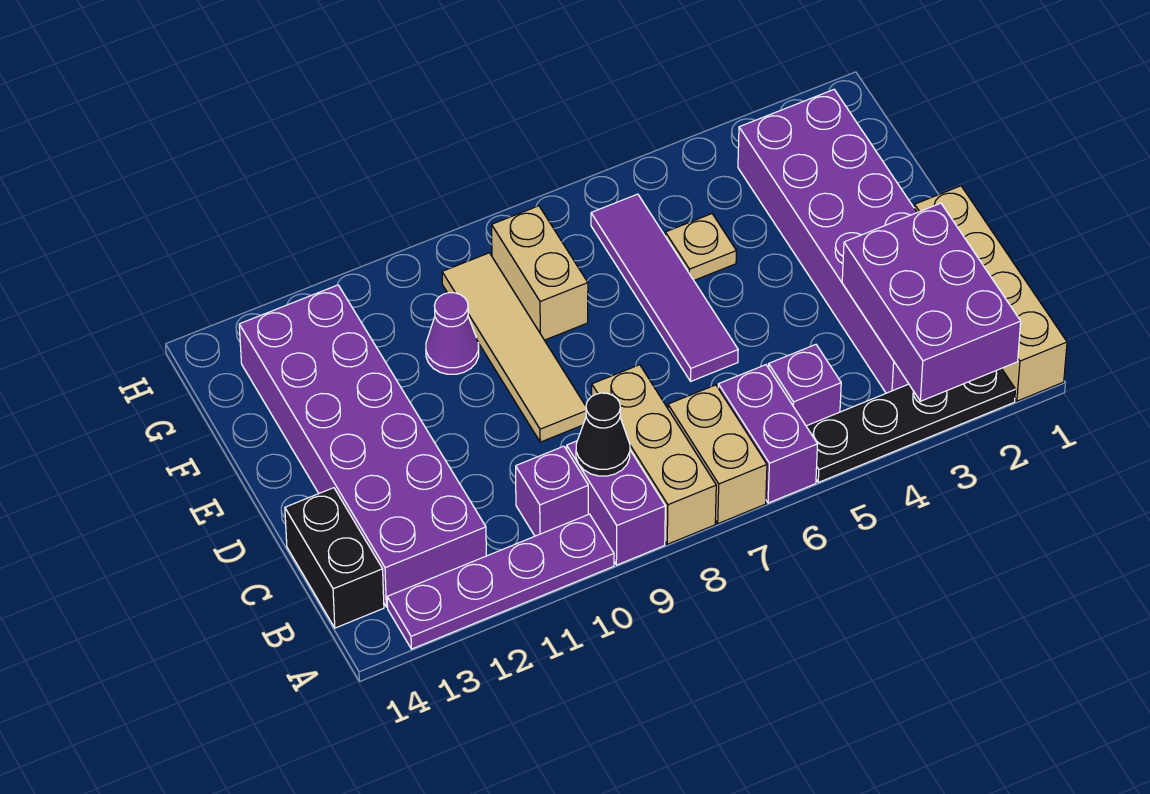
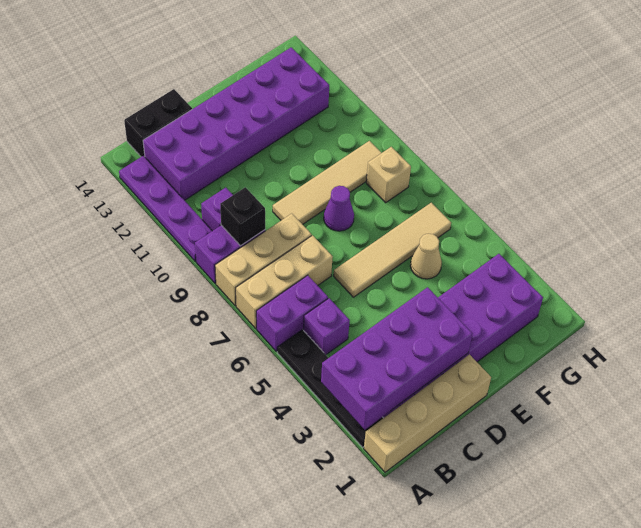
purple 2x3 brick [842,203,1021,401] -> purple 2x4 brick [321,287,473,430]
tan 1x2 brick [668,385,767,524] -> tan 1x3 brick [236,235,333,328]
black 1x1 cone [576,393,630,476] -> black 1x1 brick [220,187,265,246]
purple 1x4 tile [591,194,738,381] -> tan 1x4 tile [334,203,451,297]
tan 1x1 plate [665,214,736,280] -> tan 1x1 cone [410,234,442,279]
tan 1x2 brick [492,206,588,340] -> tan 1x1 brick [366,147,411,203]
purple 1x1 cone [426,293,479,374] -> purple 1x1 cone moved to [324,186,354,231]

